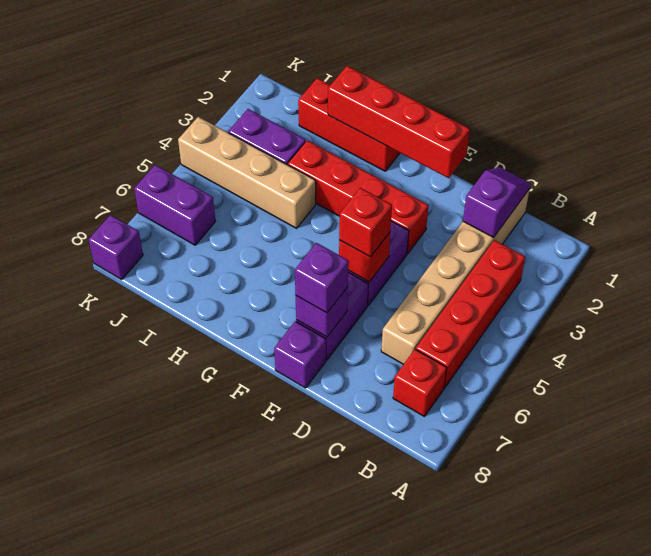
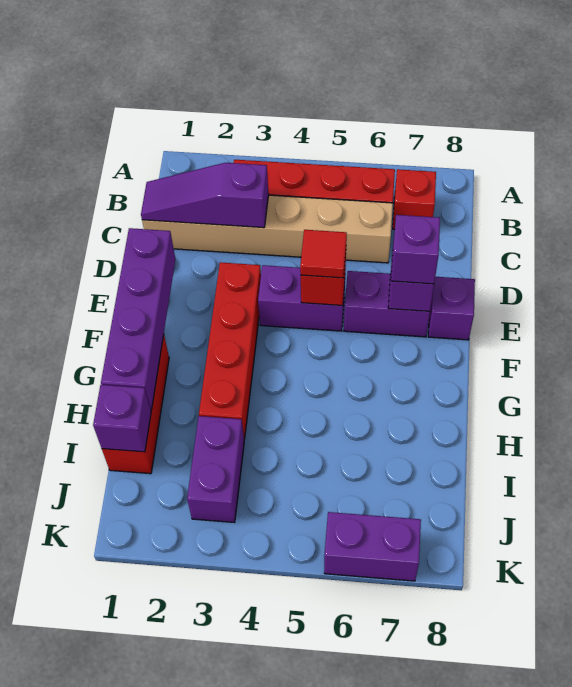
purple 1x2 slope [463,167,531,237] -> purple 1x3 slope [141,163,269,228]
red 1x4 brick [328,66,470,178] -> purple 1x4 brick [101,228,175,410]
red 1x1 brick [339,188,392,257] -> red 1x1 tile [300,230,347,278]
tan 1x4 brick [178,117,316,228] -> none
purple 1x2 brick [134,165,216,245] -> purple 1x2 brick turned to [324,512,421,581]
purple 1x1 brick [89,215,143,279] -> purple 1x1 brick moved to [93,385,151,452]

